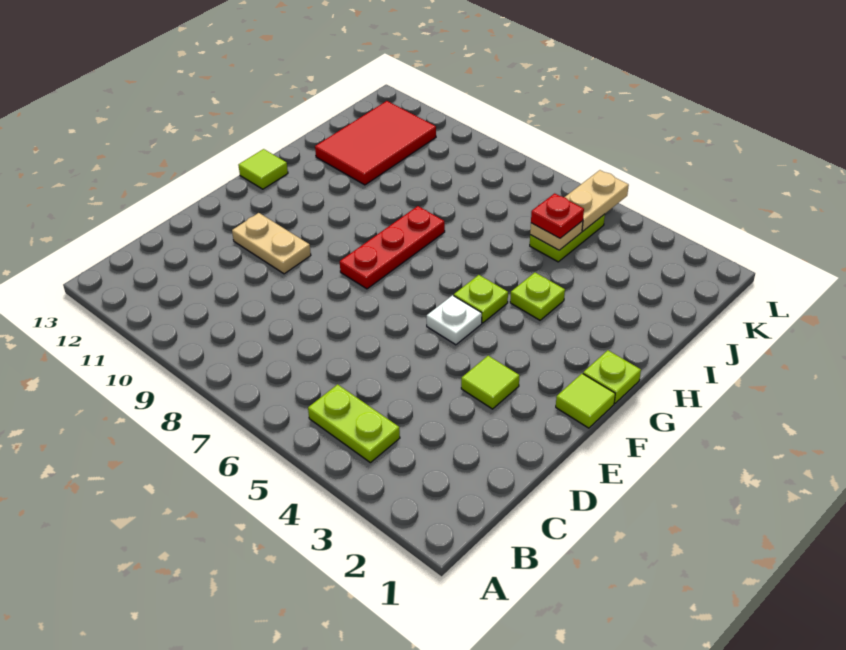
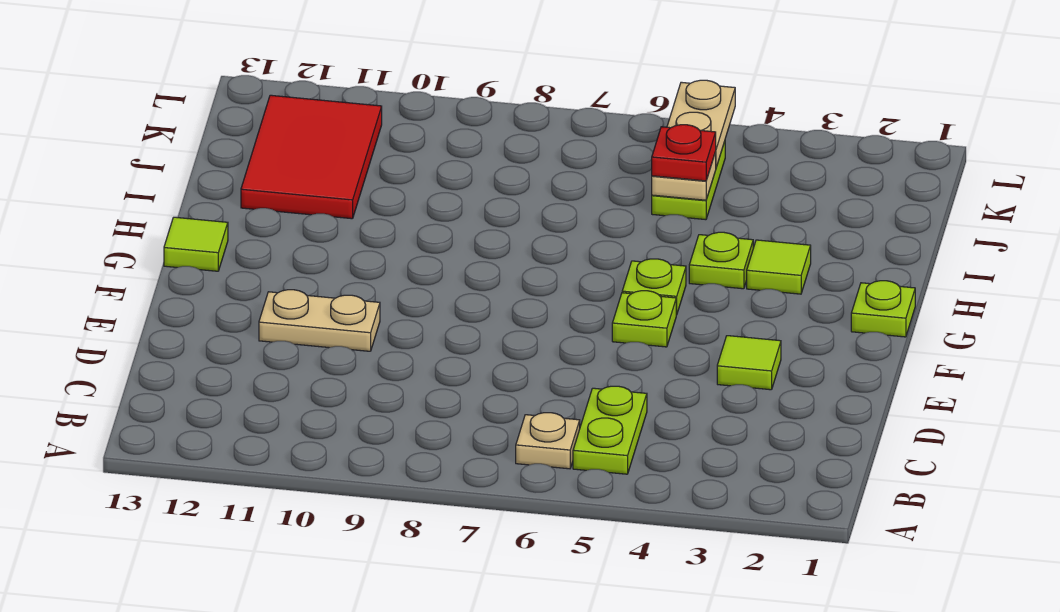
lime 1x2 plate [308,384,400,463] -> lime 1x2 plate turned to [573,386,647,474]
none -> tan 1x1 plate [516,413,580,469]
lime 1x1 tile [556,374,615,428] -> lime 1x1 tile moved to [747,240,811,294]
white 1x1 plate [427,295,482,345] -> lime 1x1 plate [612,291,676,347]
red 1x3 plate [340,206,445,289] -> none

